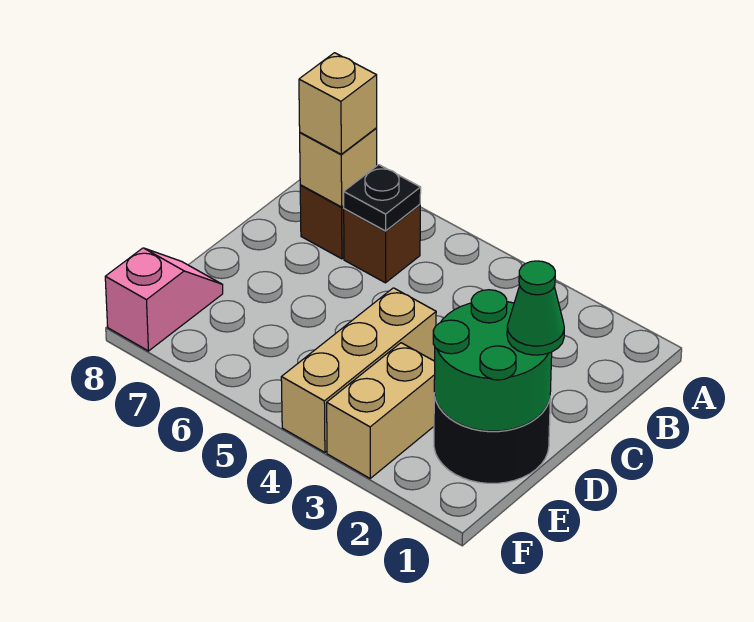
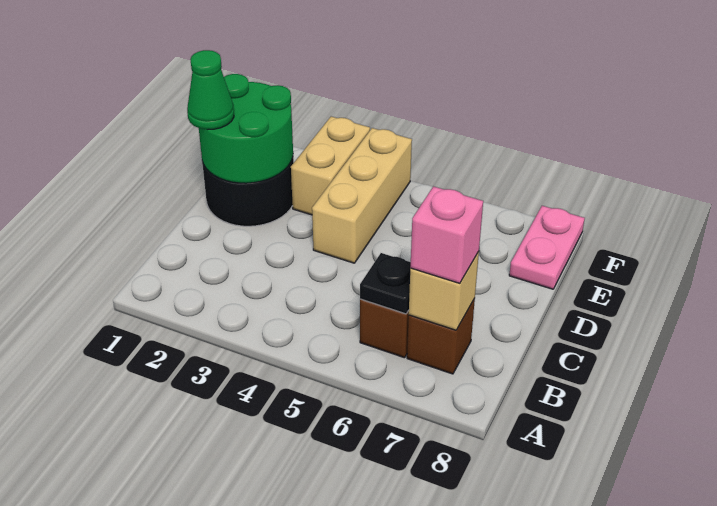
tan 1x1 brick [299,53,377,154] -> pink 1x1 brick [410,187,483,283]
pink 1x2 slope [105,248,223,351] -> pink 1x2 plate [509,206,585,289]

